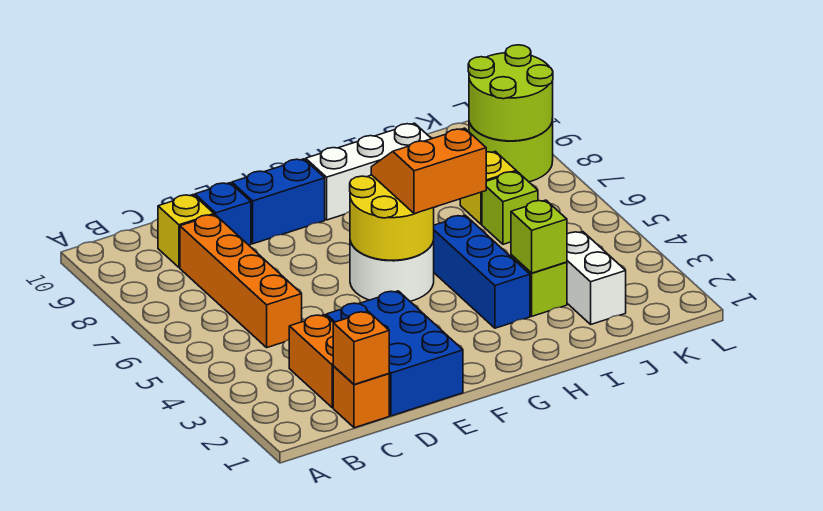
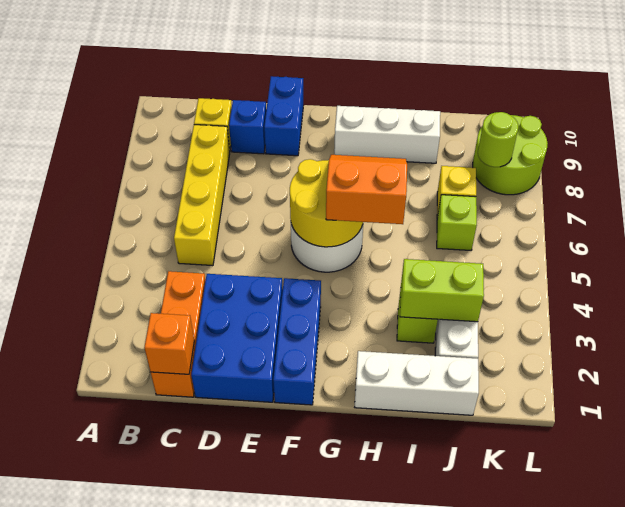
orange 1x4 brick [180,215,302,347] -> yellow 1x4 brick [174,125,230,266]
blue 1x2 brick [232,159,325,244] -> blue 1x2 brick turned to [264,76,303,156]
none -> white 1x3 brick [355,351,479,415]
blue 1x3 brick [433,215,530,328] -> blue 1x3 brick moved to [273,278,321,405]
lime 1x1 brick [511,200,567,273] -> lime 1x2 brick [400,259,484,322]
lime 2x2 round brick [468,45,553,141] -> lime 1x1 round brick [478,112,518,167]

